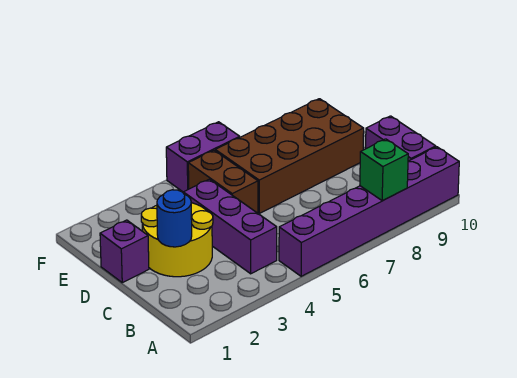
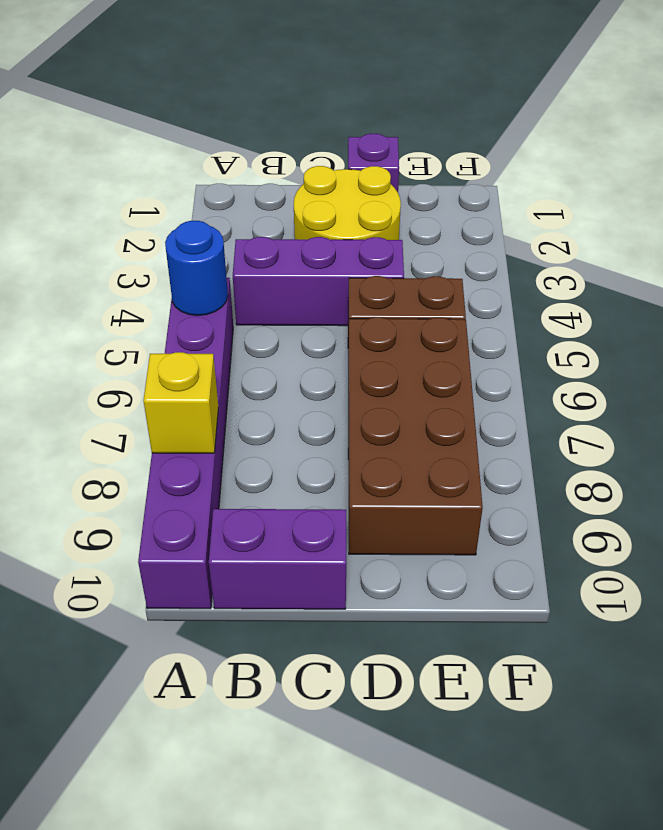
green 1x1 brick [360,139,408,201] -> yellow 1x1 brick [143,352,218,453]
blue 1x1 round brick [157,190,192,247] -> blue 1x1 round brick moved to [165,221,228,315]
purple 1x2 brick [166,122,240,192] -> none

